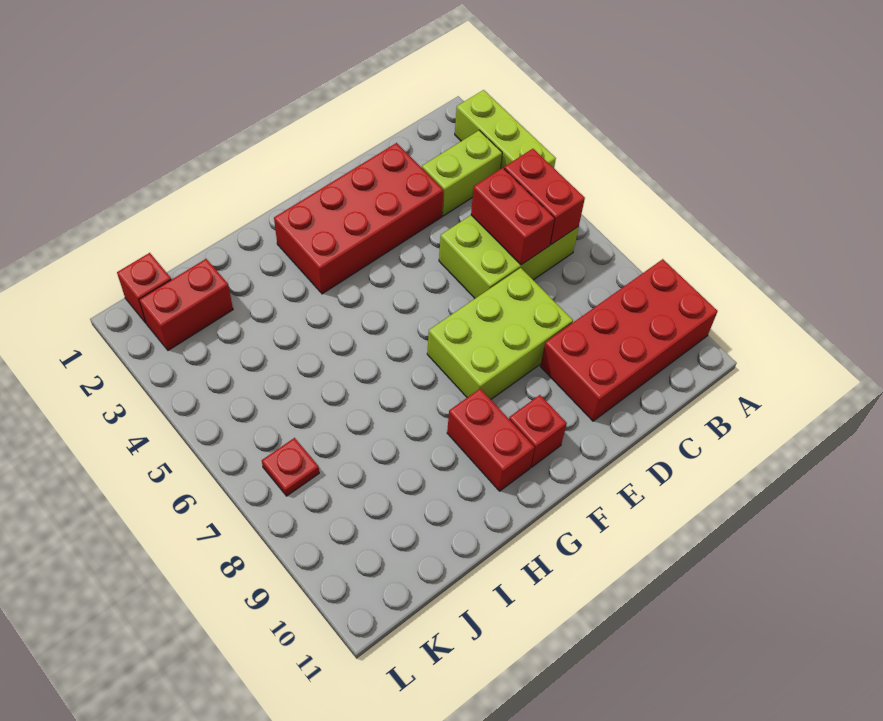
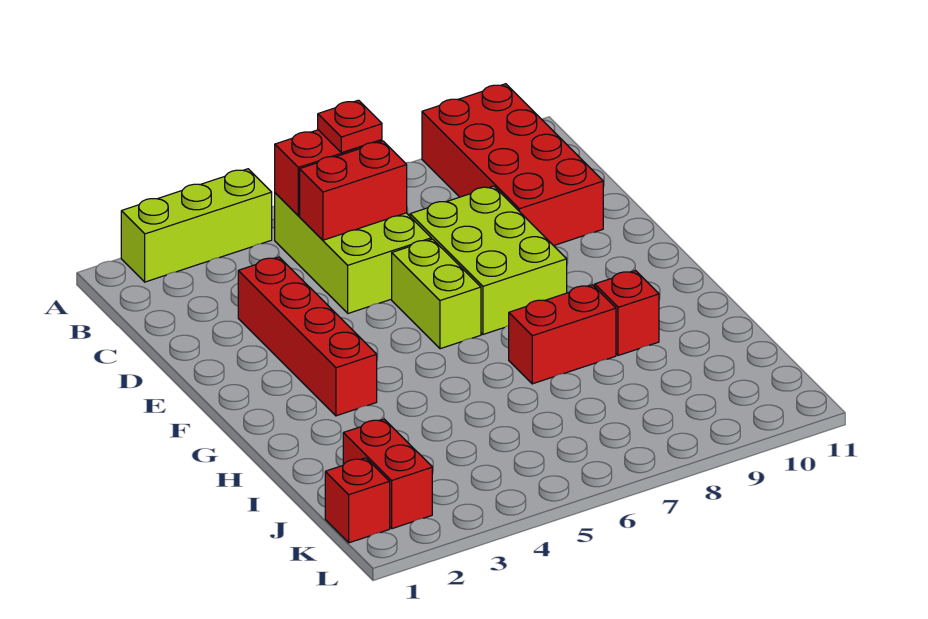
lime 1x2 brick [422,130,502,216] -> lime 1x2 brick moved to [392,239,481,349]
red 2x4 brick [274,143,443,294] -> red 1x4 brick [238,257,377,416]
red 1x1 brick [509,395,567,467] -> red 1x1 brick moved to [595,270,659,355]
red 1x2 brick [447,389,535,491] -> red 1x2 brick moved to [509,285,616,384]
red 1x1 plate [262,438,319,496] -> red 1x1 plate moved to [318,100,382,153]

